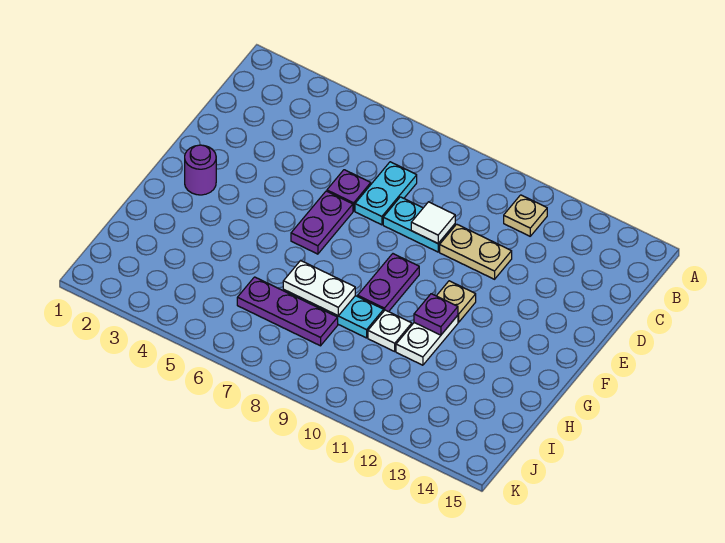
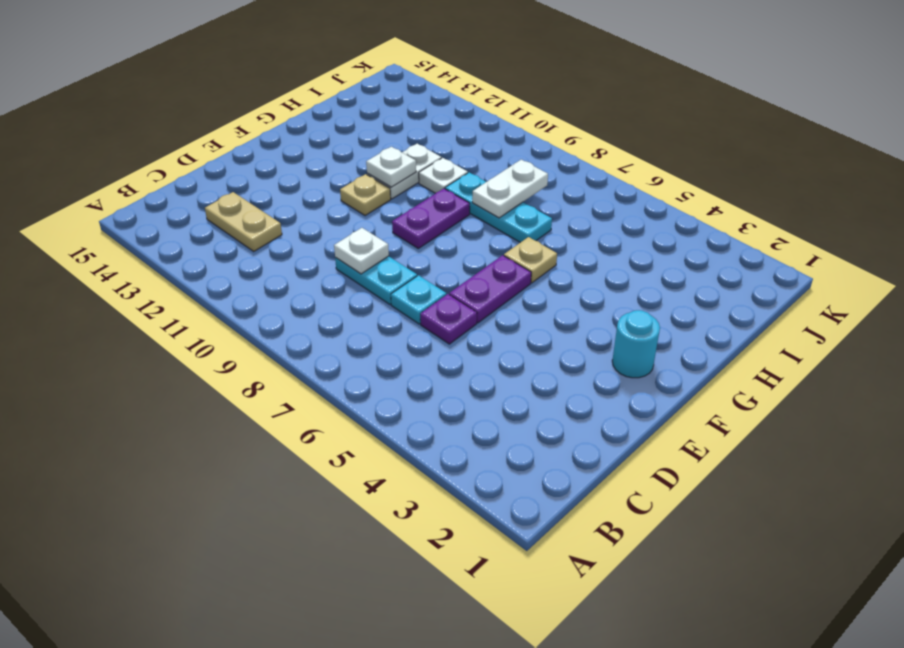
tan 1x1 plate [504,195,547,236] -> tan 1x1 plate moved to [504,237,557,283]
cyan 1x2 plate [355,162,417,225] -> cyan 1x1 plate [391,275,446,324]
white 1x1 tile [411,202,455,243] -> white 1x1 plate [334,228,389,274]
tan 1x2 plate [440,224,512,279] -> tan 1x2 plate moved to [205,192,282,251]
purple 1x1 round brick [185,145,216,195] -> cyan 1x1 round brick [612,310,660,378]
purple 1x1 plate [414,294,458,335] -> white 1x1 plate [366,147,416,187]
white 1x2 plate [283,261,355,316] -> white 1x2 plate turned to [472,160,548,218]
purple 1x3 plate [237,277,338,346] -> none

